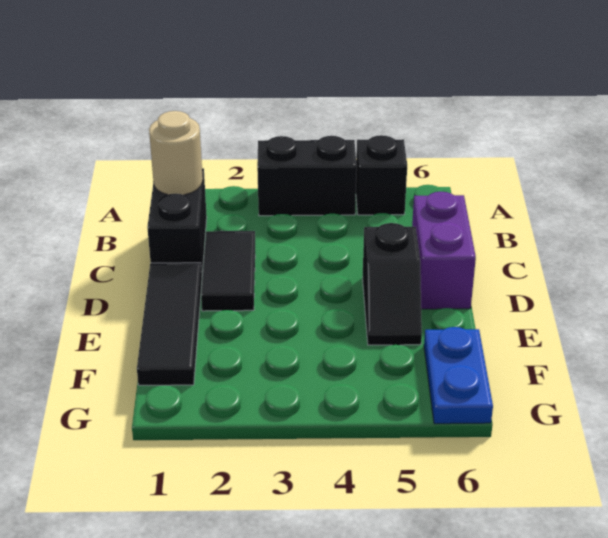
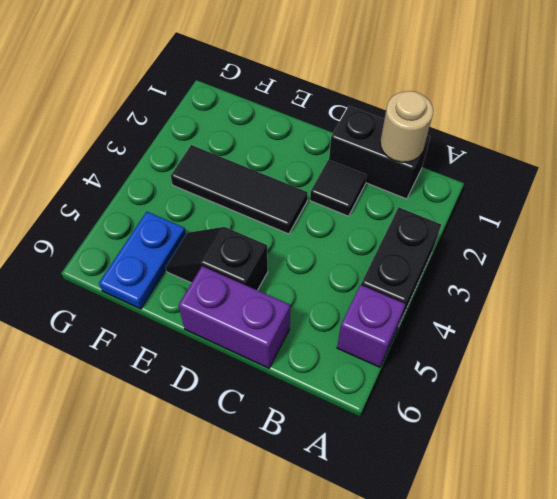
black 1x1 brick [356,135,407,215] -> purple 1x1 brick [337,285,406,367]
black 1x2 tile [201,231,255,311] -> black 1x1 tile [310,160,367,216]
black 1x3 tile [137,263,202,385] -> black 1x3 tile moved to [171,145,308,234]
blue 1x2 plate [424,327,493,424] -> blue 1x2 plate turned to [99,212,186,309]

